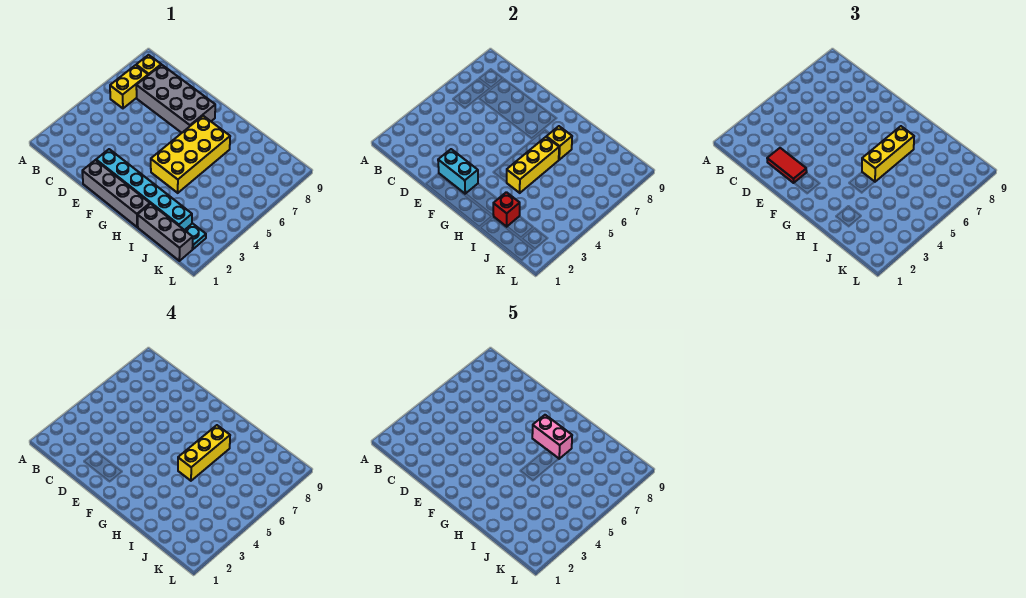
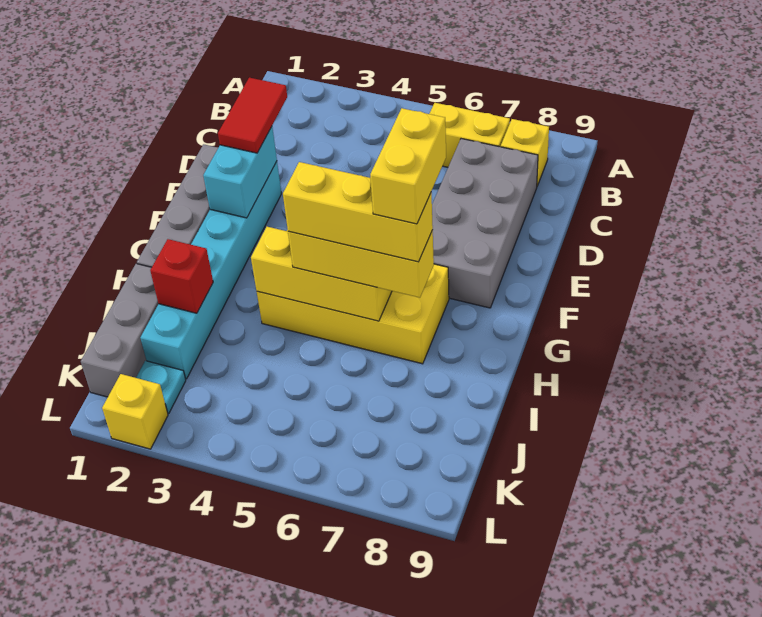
pink 1x2 brick [532,415,572,459] -> yellow 1x2 brick [370,108,446,224]
yellow 1x1 brick [547,126,572,160] -> yellow 1x1 brick moved to [102,374,168,449]

